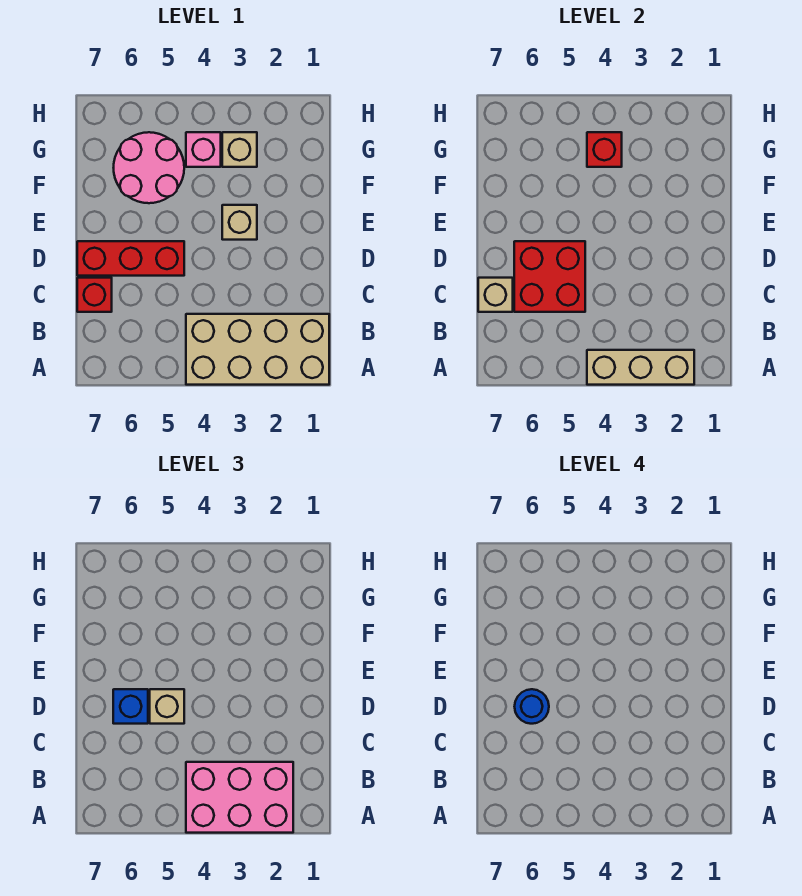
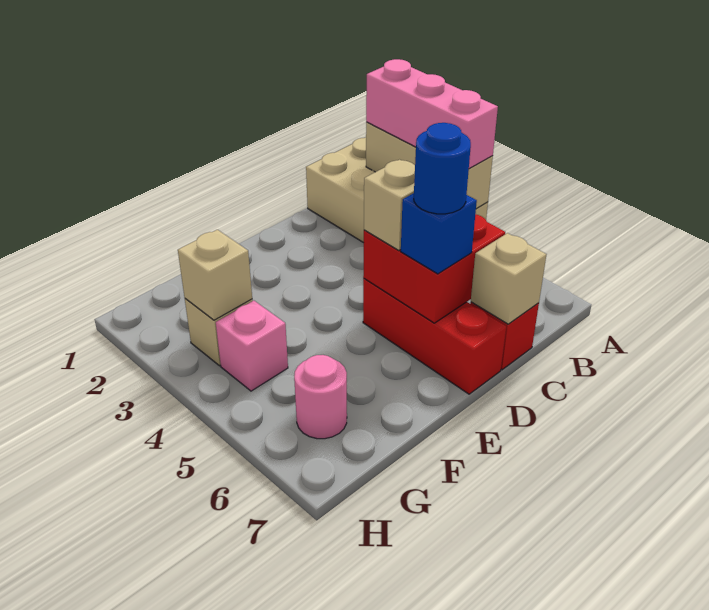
pink 2x3 brick [186,762,293,833] -> pink 1x3 brick [366,59,498,169]
tan 1x1 brick [222,205,257,240] -> tan 1x1 brick moved to [178,230,252,320]
pink 2x2 round brick [114,132,184,203] -> pink 1x1 round brick [294,355,347,439]
red 1x1 brick [587,132,622,167] -> none

